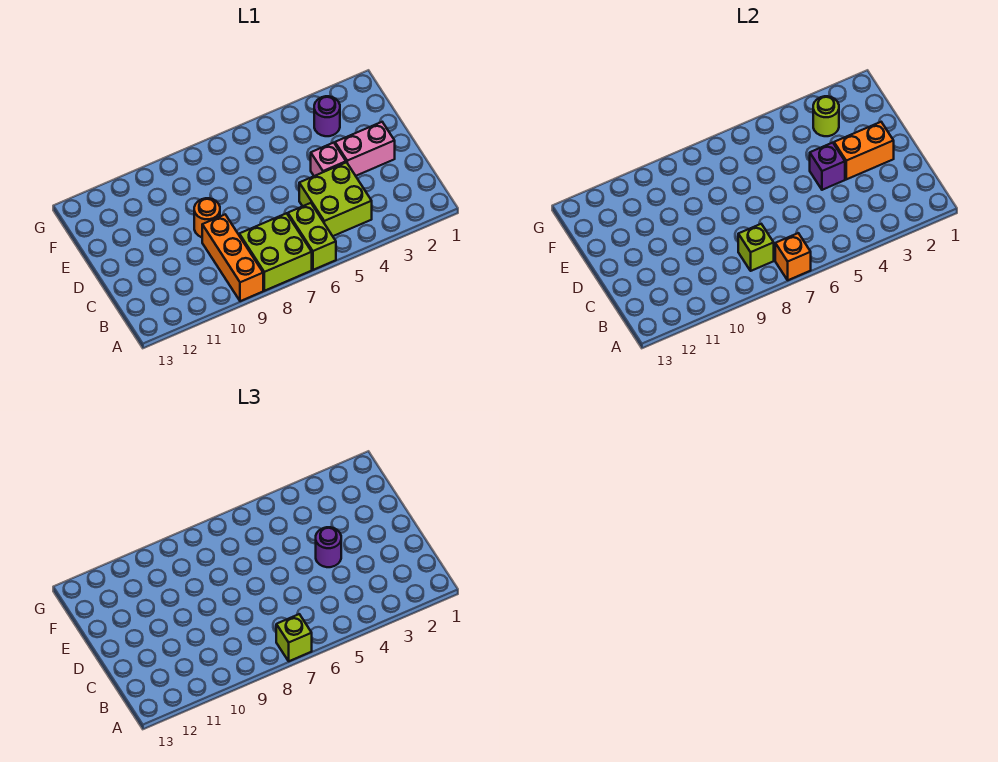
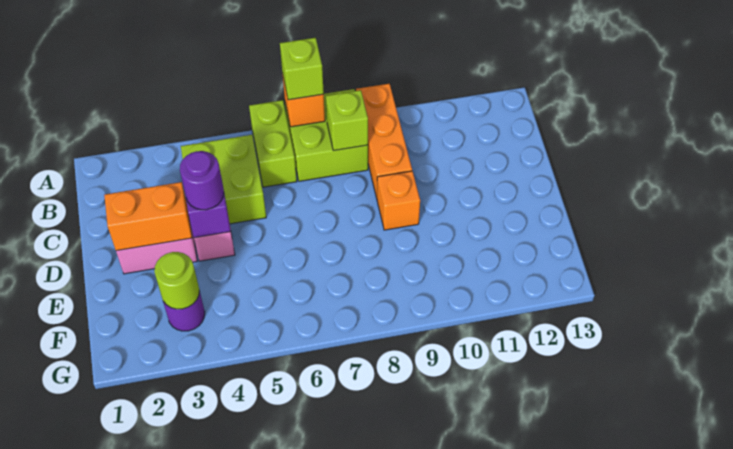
orange 1x1 round brick [194,198,220,237] -> orange 1x1 brick [377,171,420,230]

